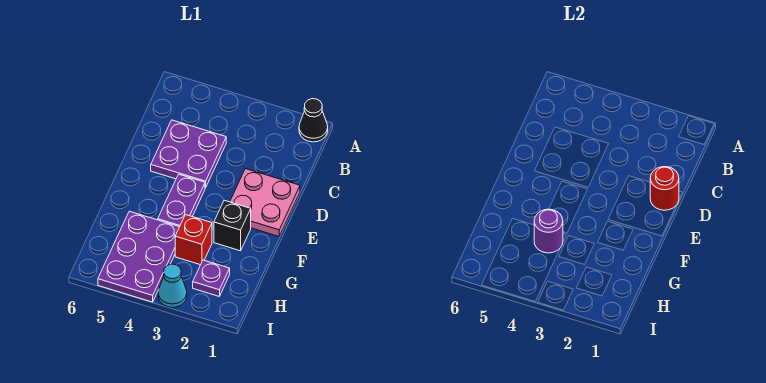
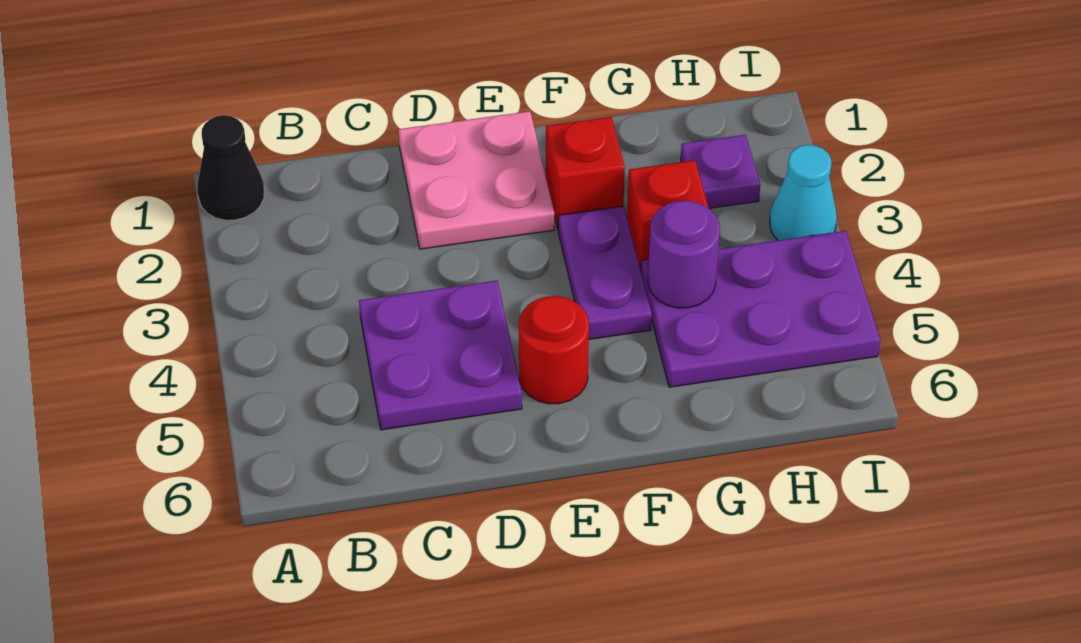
red 1x1 round brick [650,167,679,210] -> red 1x1 round brick moved to [519,296,589,404]
purple 1x2 plate [158,174,205,227] -> purple 1x2 plate turned to [558,206,652,339]
black 1x1 brick [214,200,251,251] -> red 1x1 brick [546,117,625,229]

